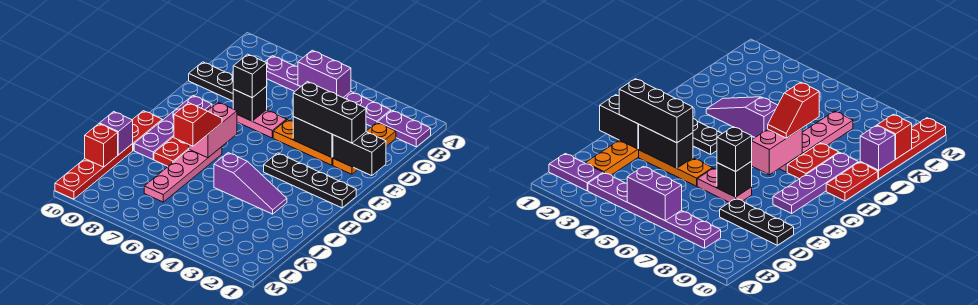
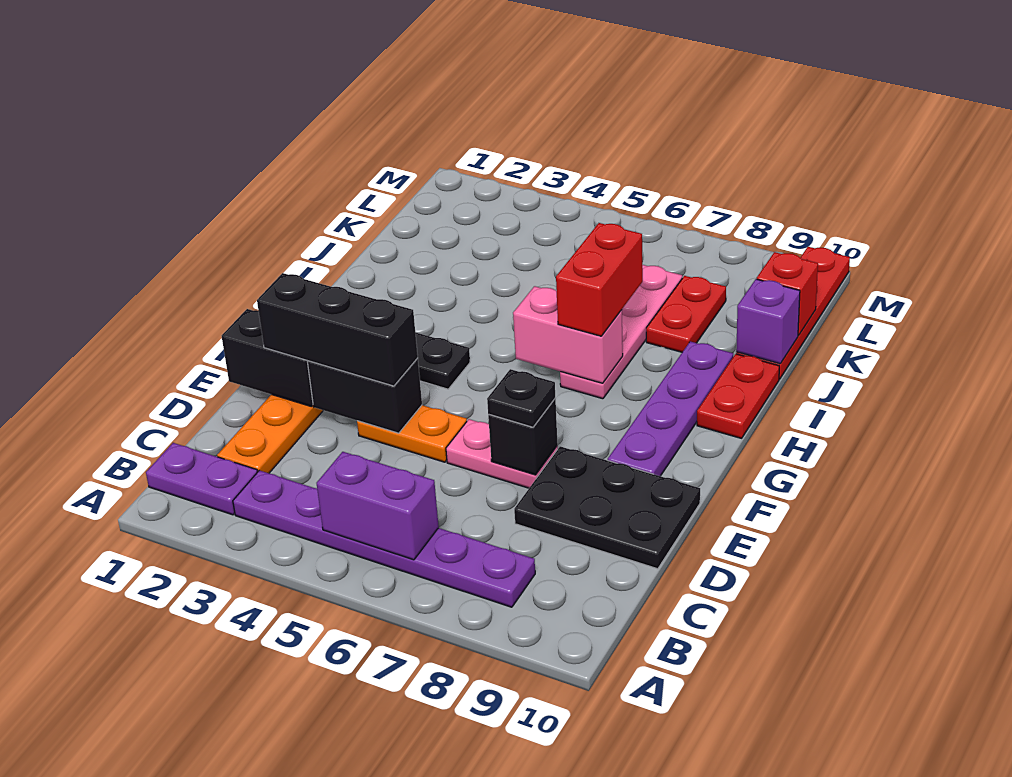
black 1x3 plate [189,62,233,101] -> black 2x3 plate [514,446,700,569]
orange 1x3 plate [273,120,333,165] -> orange 1x2 plate [357,405,467,462]
black 1x1 brick [233,54,267,98] -> black 1x1 plate [487,369,555,427]
pink 1x2 brick [189,102,237,158] -> pink 1x2 brick turned to [513,286,623,383]
red 1x2 slope [174,103,222,146] -> red 1x2 brick [556,223,643,336]
red 1x2 plate [154,137,189,166] -> red 1x2 plate moved to [646,276,726,352]
purple 1x3 slope [214,153,287,214] -> none

